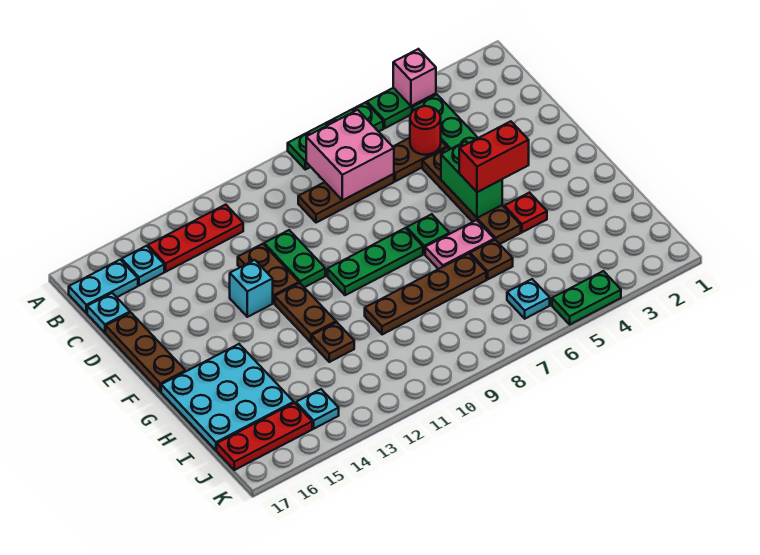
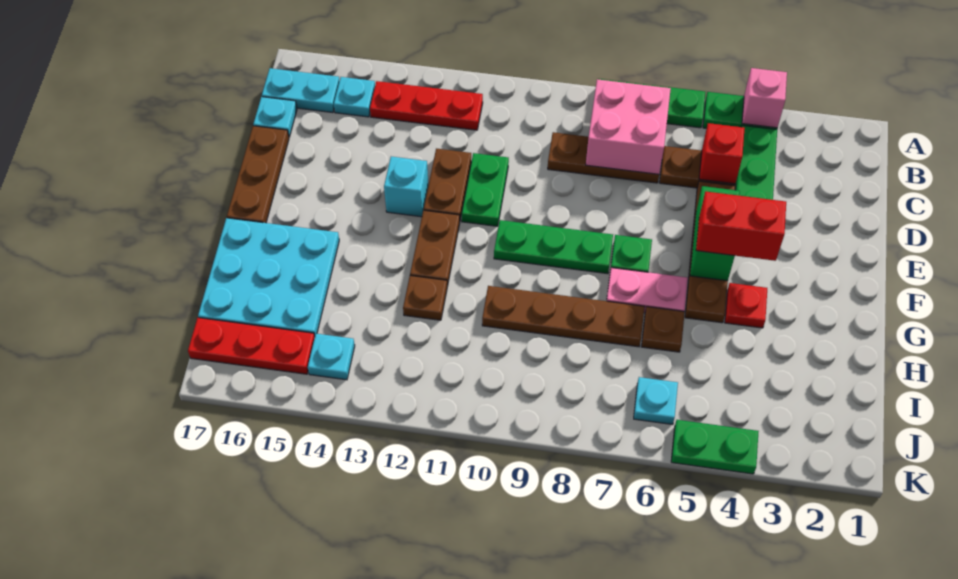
red 1x1 round brick [410,106,441,155] -> red 1x1 brick [699,123,745,184]

